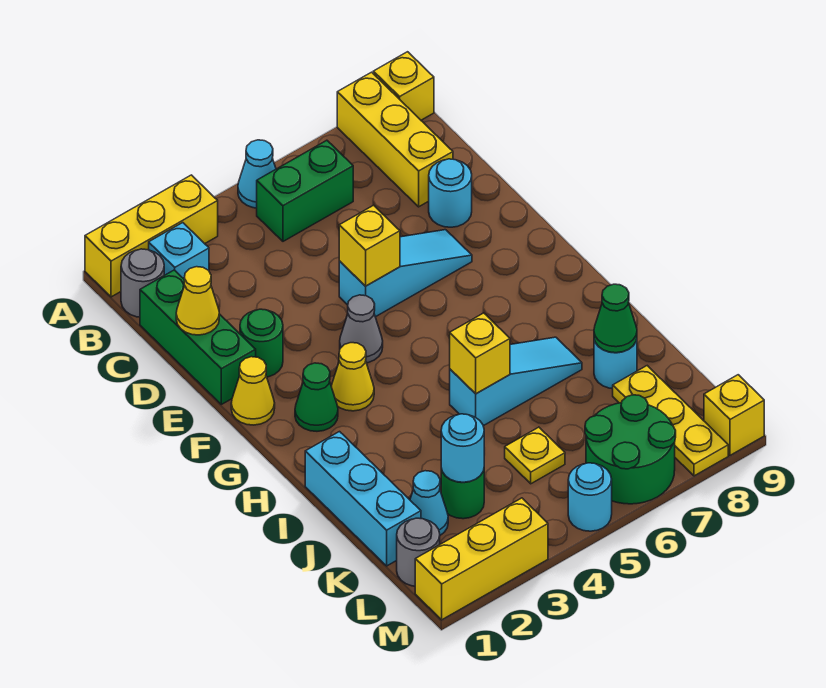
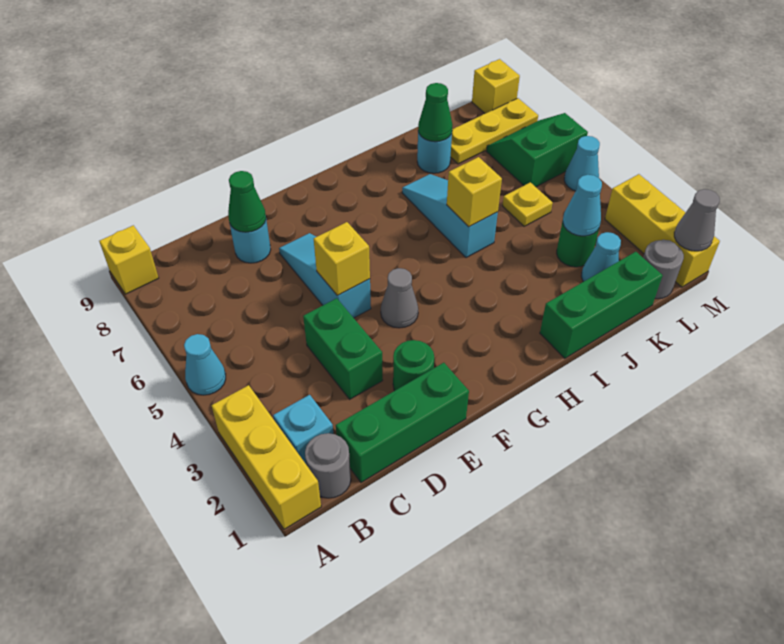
yellow 1x3 brick [337,72,453,207] -> none
green 1x2 brick [257,140,353,241] -> green 1x2 brick moved to [303,298,383,399]
yellow 1x1 cone [176,267,219,335] -> none
yellow 1x1 cone [231,357,275,425] -> none
green 1x1 cone [295,363,338,431] -> green 1x1 cone moved to [228,171,266,232]
yellow 1x1 cone [331,343,374,411] -> none
cyan 1x3 brick [305,432,421,566] -> green 1x3 brick [540,252,663,358]
cyan 1x1 round brick [441,414,484,482] -> cyan 1x1 cone [563,175,602,236]
green 2x2 round brick [585,395,676,504] -> green 2x2 slope [486,113,588,187]
none -> grey 1x1 cone [674,189,720,251]
cyan 1x1 round brick [568,463,612,531] -> cyan 1x1 cone [564,136,600,191]

